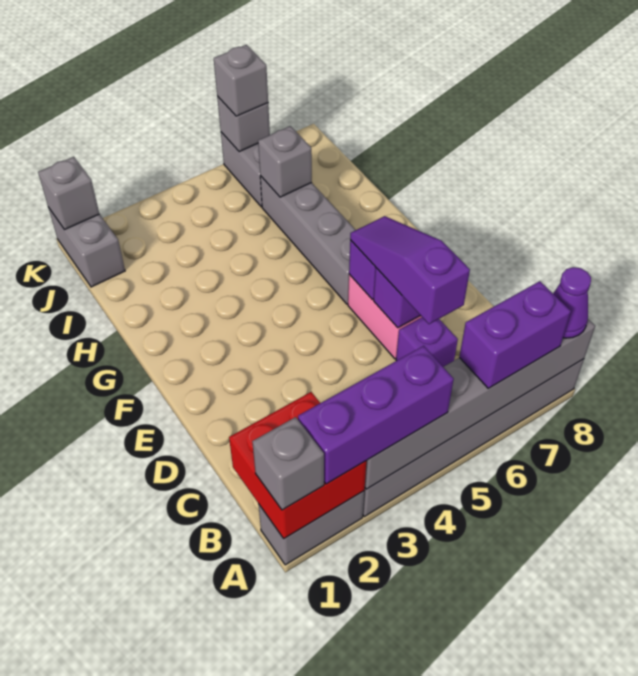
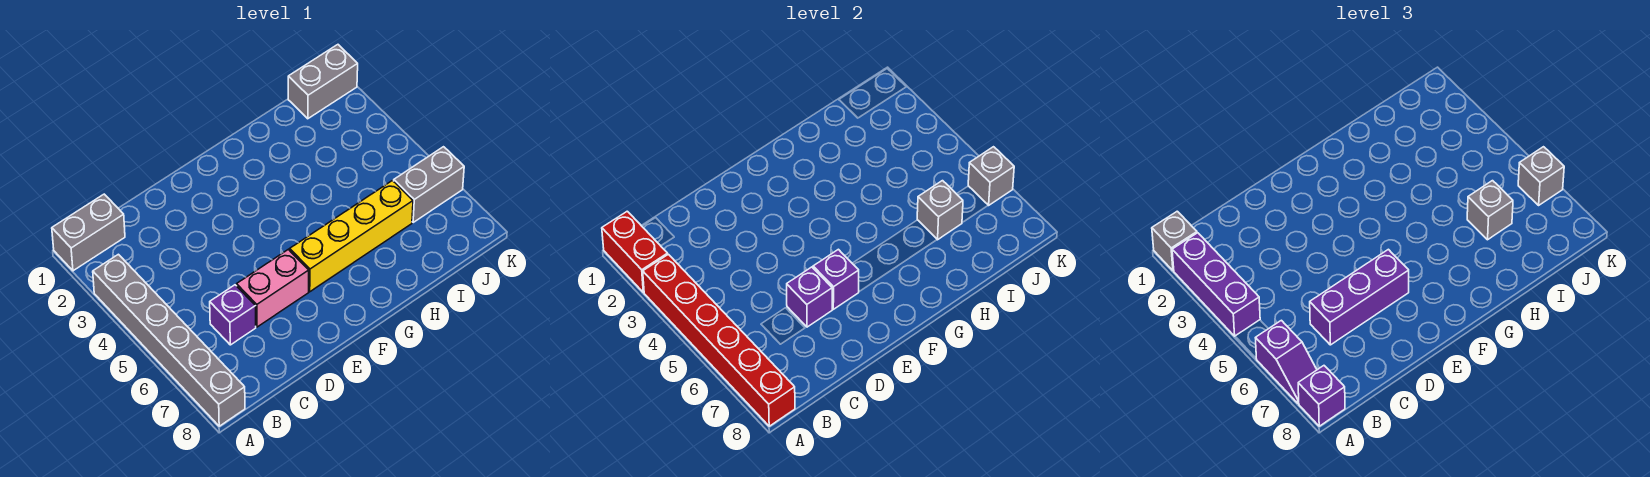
grey 1x2 brick [258,491,364,565] -> grey 1x2 brick turned to [52,194,125,271]
red 2x2 brick [229,392,366,539] -> red 1x2 brick [602,211,668,292]
grey 1x6 brick [365,319,595,489] -> red 1x6 brick [643,254,795,426]
purple 1x2 brick [459,281,571,388] -> purple 1x2 slope [1256,320,1317,403]
purple 1x1 cone [553,267,591,338] -> purple 1x1 brick [1298,366,1345,426]
purple 1x3 slope [350,216,470,324] -> purple 1x3 brick [1310,249,1409,345]
grey 1x4 brick [260,176,355,304] -> yellow 1x4 brick [290,181,413,292]
grey 1x1 brick [38,157,99,230] -> grey 1x1 brick moved to [1467,181,1513,240]

